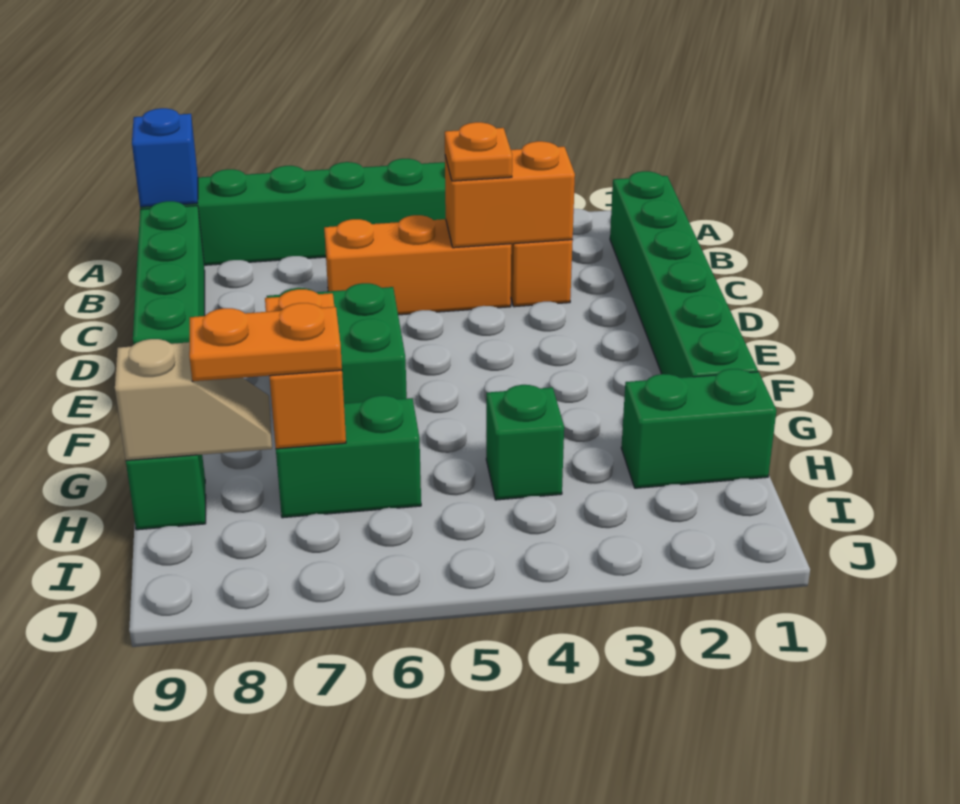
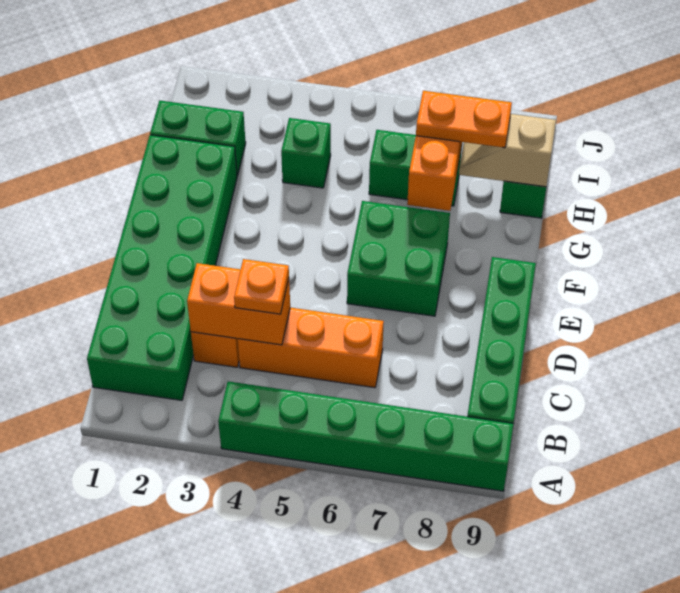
blue 1x1 brick [132,108,198,208] -> none
green 1x6 brick [610,171,758,378] -> green 2x6 brick [87,135,237,400]

